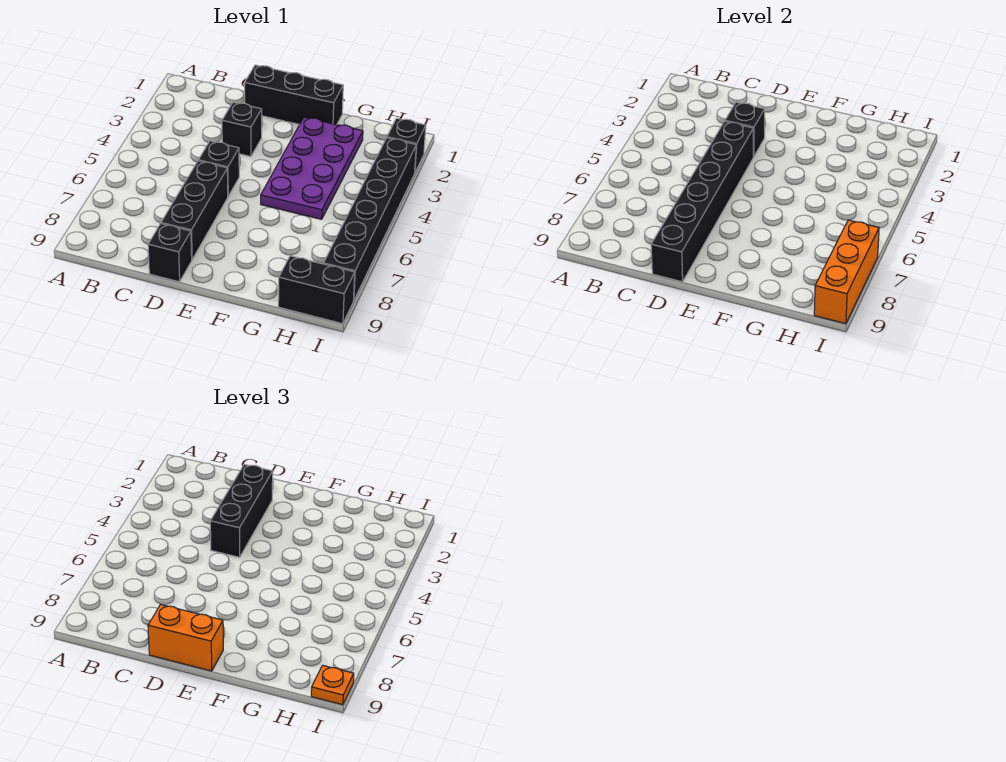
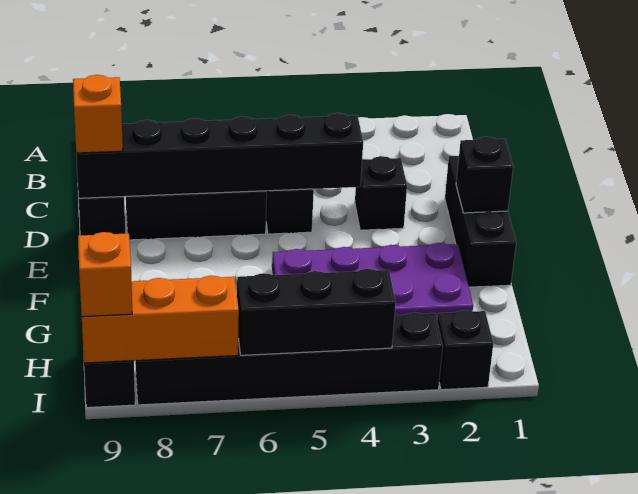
black 1x3 brick [210,464,273,557] -> black 1x3 brick moved to [237,269,396,355]
black 1x1 brick [725,102,765,157] -> black 1x1 brick moved to [456,137,513,213]
orange 1x2 brick [148,605,223,671] -> orange 1x1 brick [73,75,123,153]
orange 1x1 plate [311,665,354,705] -> orange 1x1 brick [78,232,132,317]

